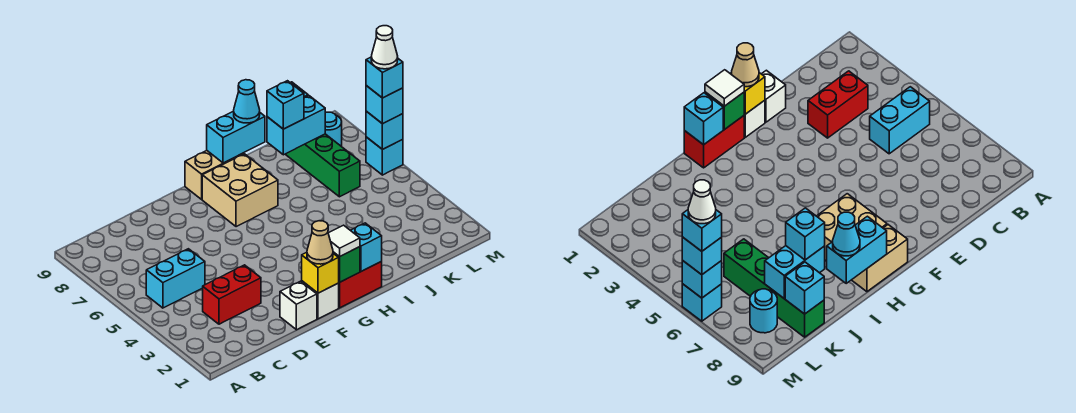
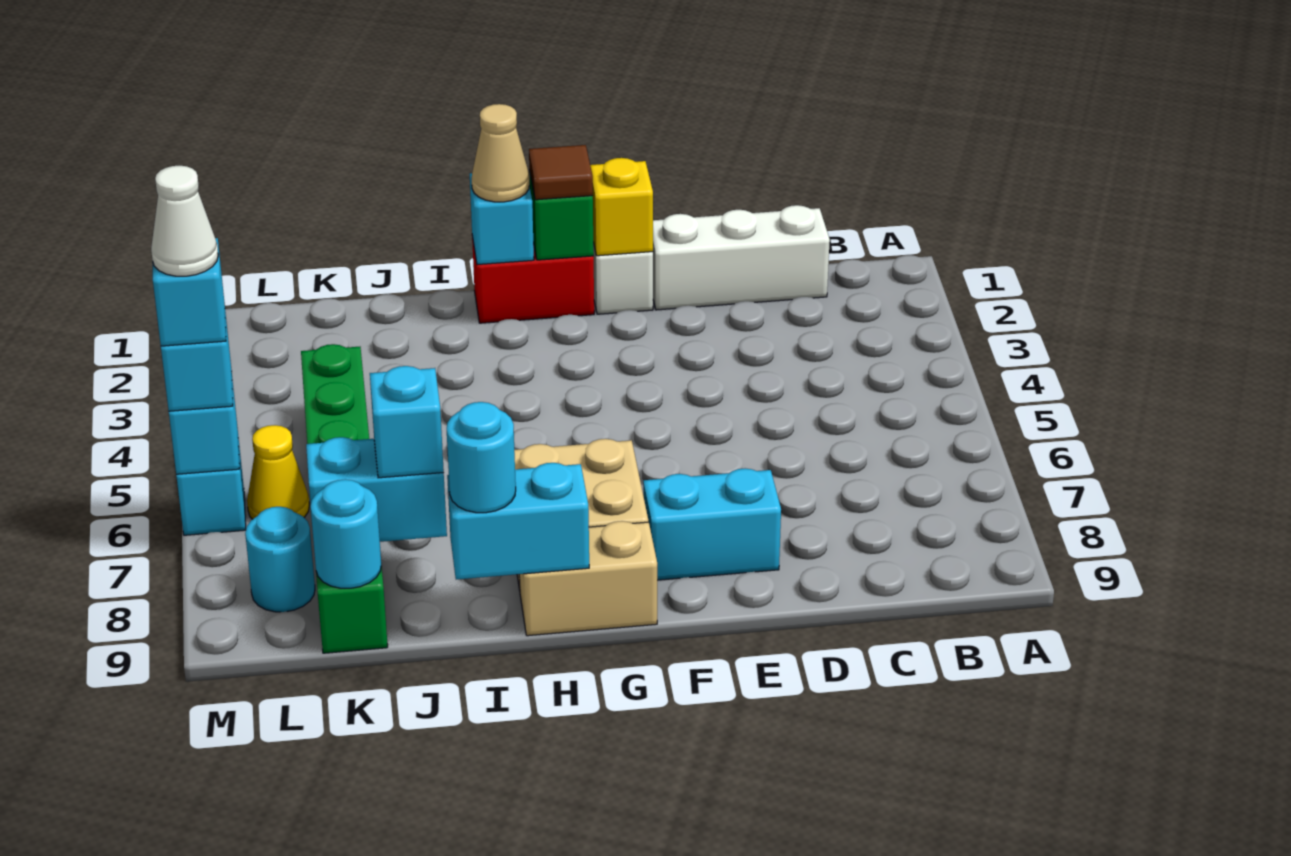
cyan 1x2 brick [146,249,205,308] -> cyan 1x2 brick moved to [643,468,781,580]
red 1x2 brick [203,265,261,324] -> none
white 1x1 brick [280,281,317,330] -> white 1x3 brick [653,205,830,310]
tan 1x1 cone [307,221,333,264] -> tan 1x1 cone moved to [472,104,529,202]
white 1x1 tile [328,225,360,257] -> brown 1x1 tile [529,145,593,200]
cyan 1x1 cone [234,80,260,123] -> cyan 1x1 round brick [447,402,516,513]
green 1x4 brick [285,134,360,197] -> green 1x6 brick [301,344,388,653]
cyan 1x1 brick [785,262,824,314] -> cyan 1x1 round brick [311,479,381,588]
none -> yellow 1x1 cone [247,425,309,519]

